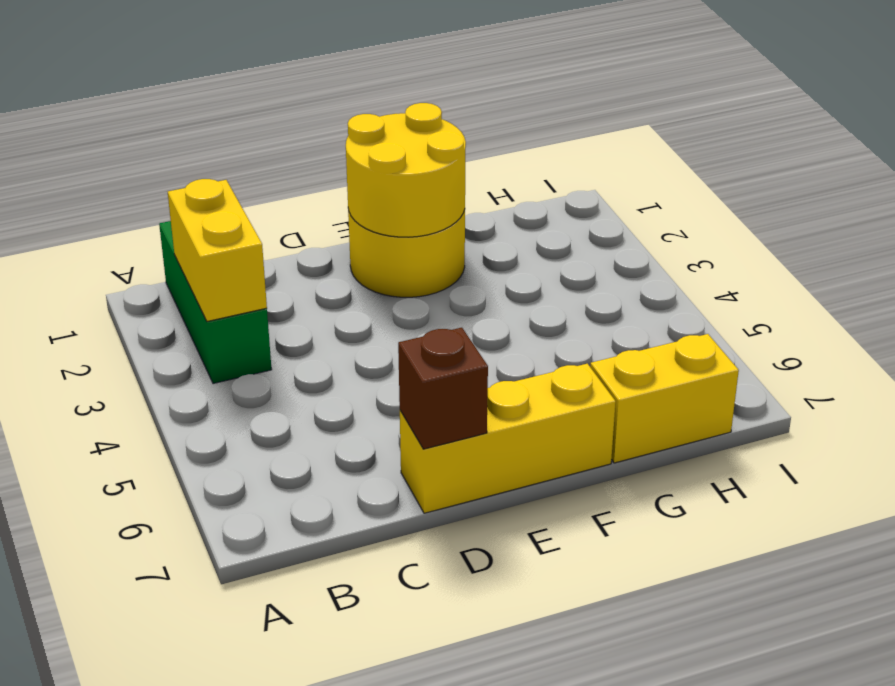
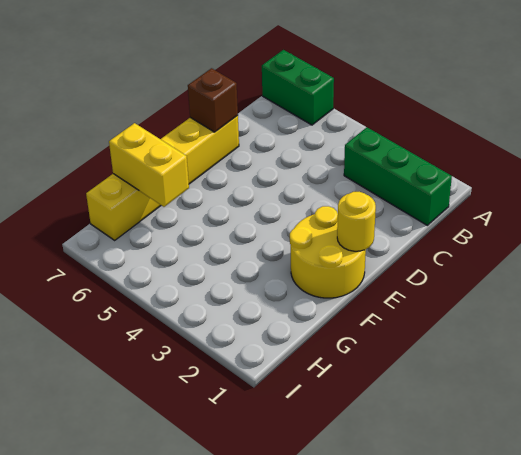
none -> green 1x2 brick [262,50,334,125]
yellow 1x2 brick [168,179,267,321] -> yellow 1x2 brick moved to [109,123,189,207]
yellow 2x2 round brick [346,103,466,237] -> yellow 1x1 round brick [337,192,376,251]

